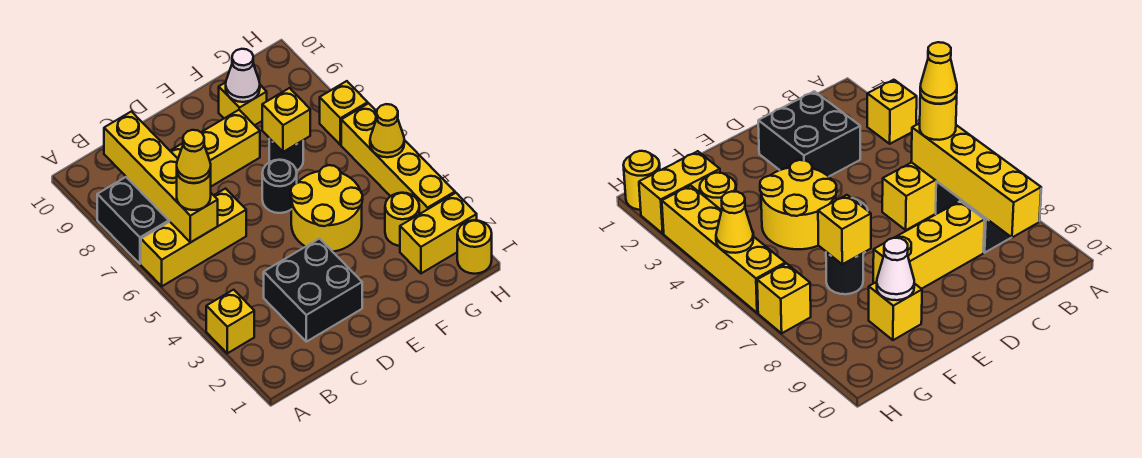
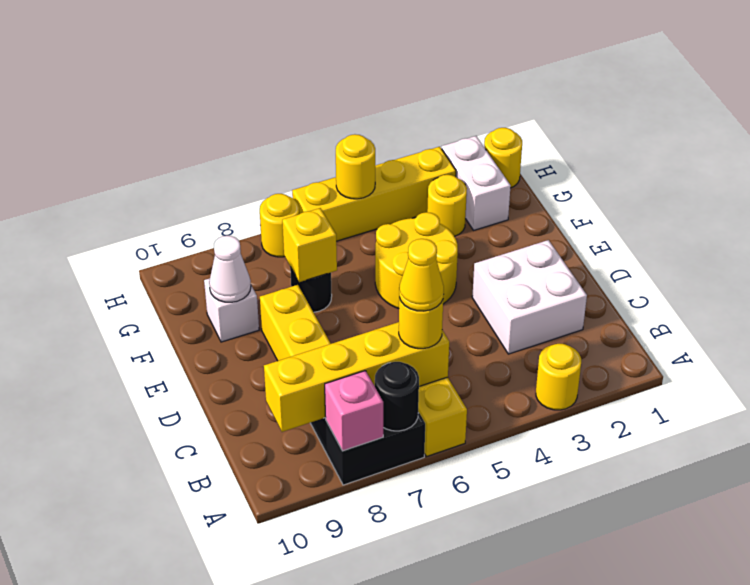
yellow 1x1 brick [206,290,254,353] -> yellow 1x1 round brick [536,344,581,410]
none -> pink 1x1 brick [325,371,383,451]
black 2x2 brick [264,239,362,342] -> white 2x2 brick [472,240,587,354]
black 1x1 round brick [262,160,297,213] -> black 1x1 round brick moved to [375,362,419,431]
yellow 1x1 brick [219,82,267,125] -> white 1x1 brick [204,278,259,342]
yellow 1x2 brick [400,193,477,273] -> white 1x2 brick [442,136,511,230]
yellow 1x1 cone [370,104,404,157] -> yellow 1x1 round brick [336,134,375,199]
yellow 1x1 brick [320,81,368,145] -> yellow 1x1 round brick [260,194,299,257]

